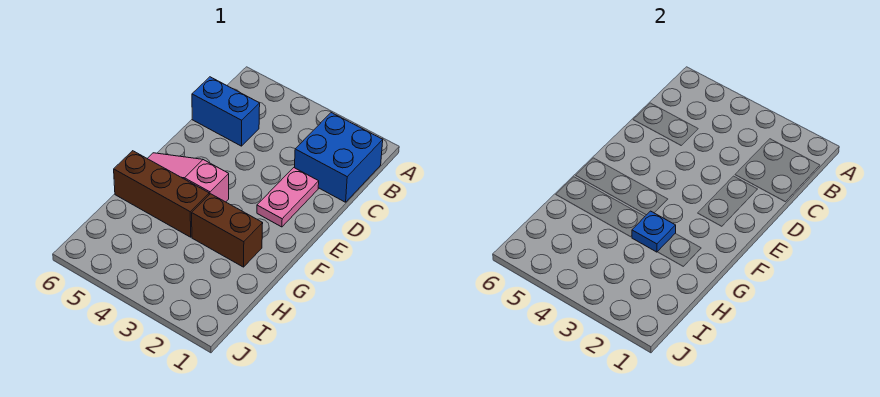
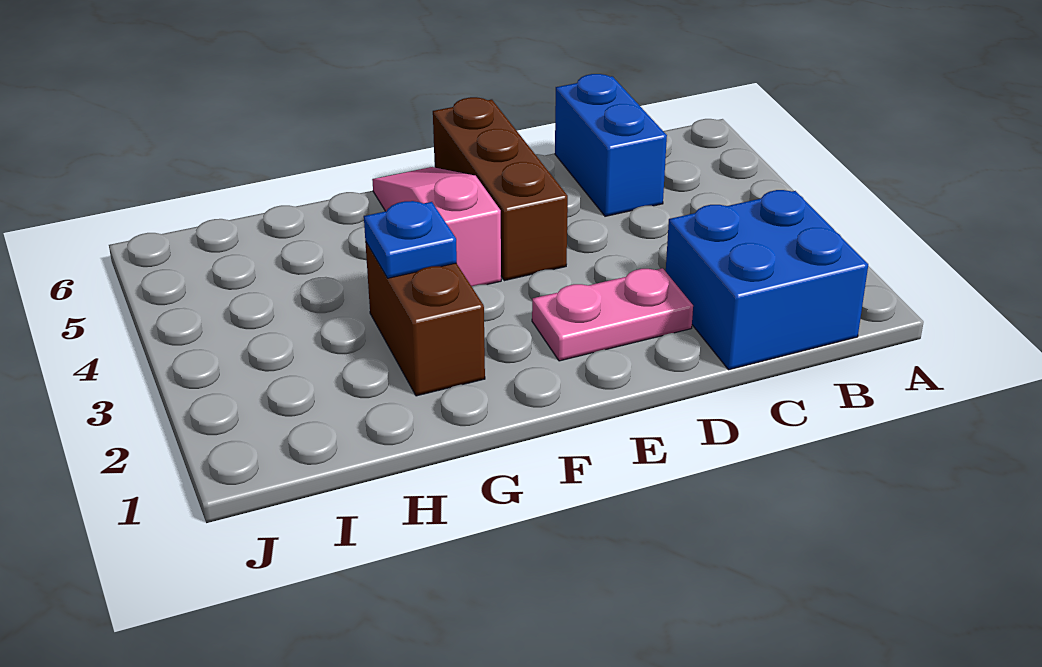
brown 1x3 brick [114,151,209,237] -> brown 1x3 brick moved to [433,97,568,281]

